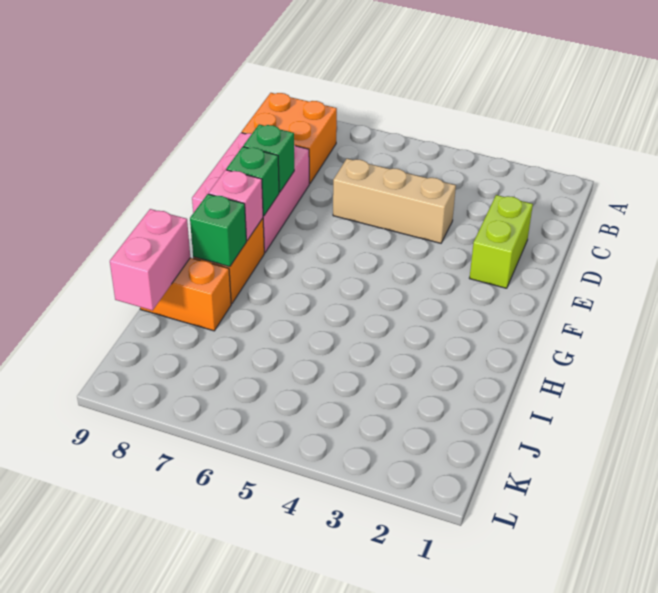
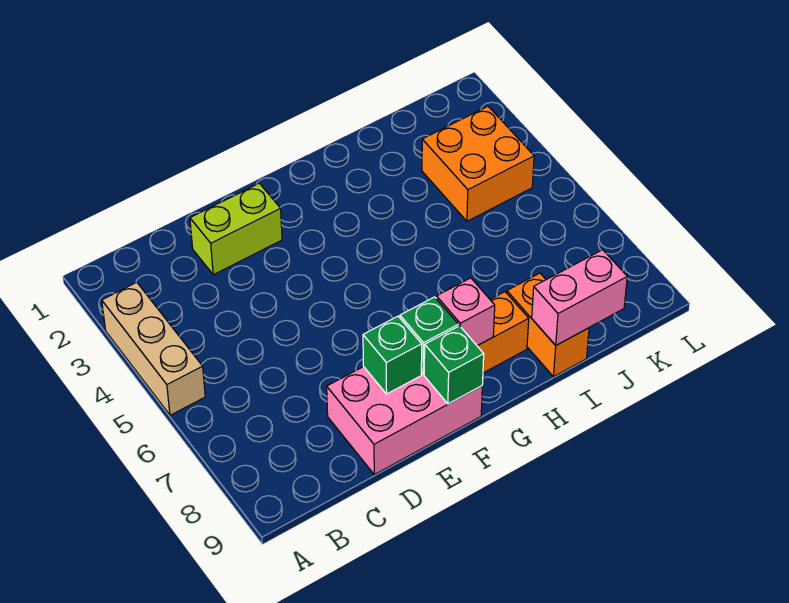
orange 2x2 brick [242,93,337,184] -> orange 2x2 brick moved to [422,106,534,221]
tan 1x3 brick [333,159,456,243] -> tan 1x3 brick moved to [102,282,205,415]
green 1x1 brick [190,194,246,267] -> green 1x1 brick moved to [424,326,484,404]

